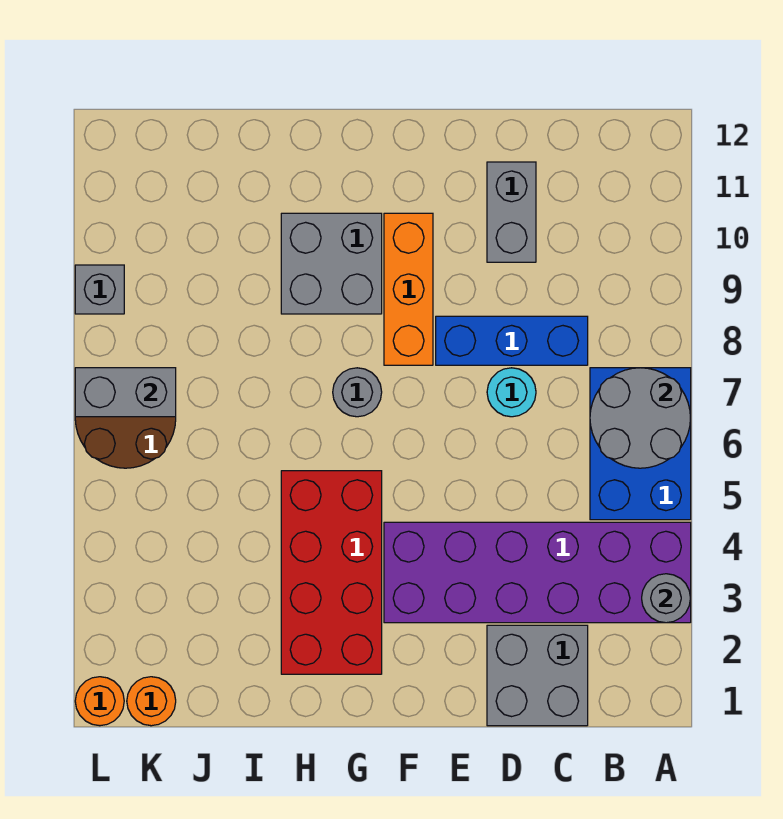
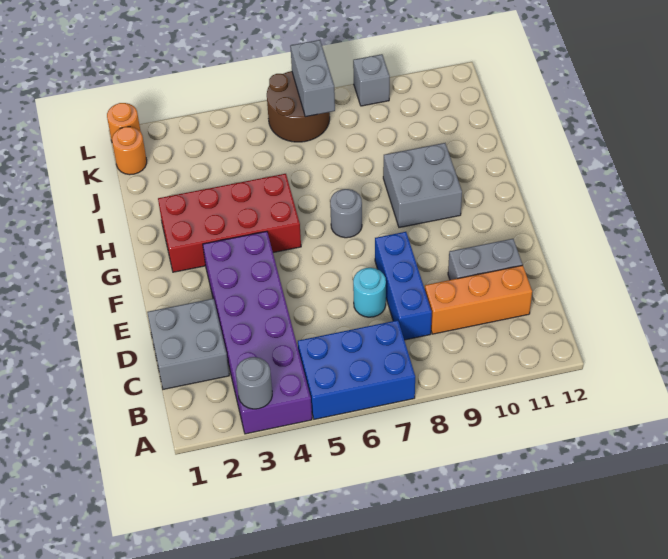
grey 2x2 round brick [590,368,691,468] -> none
orange 1x3 brick [384,213,433,365] -> orange 1x3 brick moved to [425,265,532,334]

